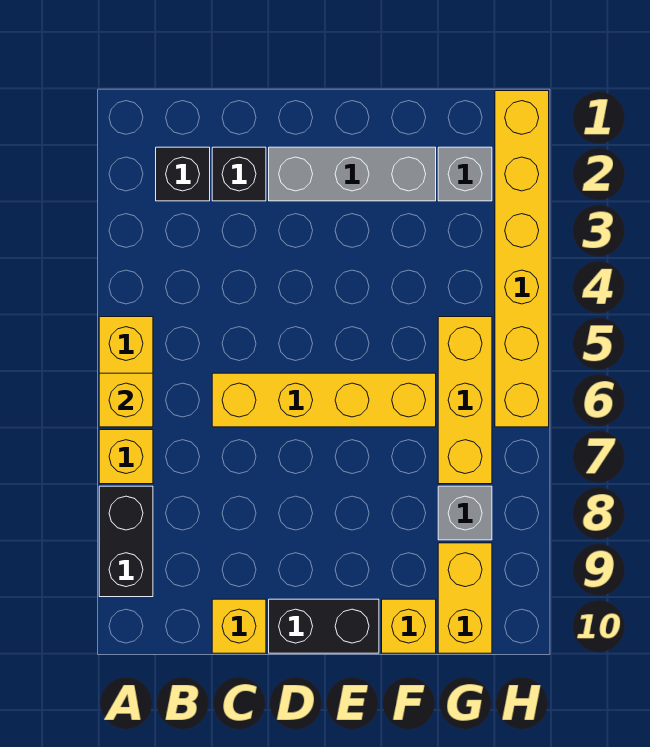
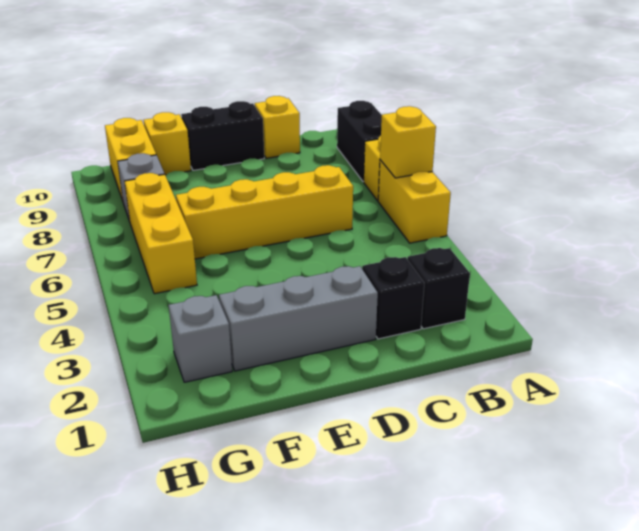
yellow 1x6 brick [495,91,549,427] -> none

